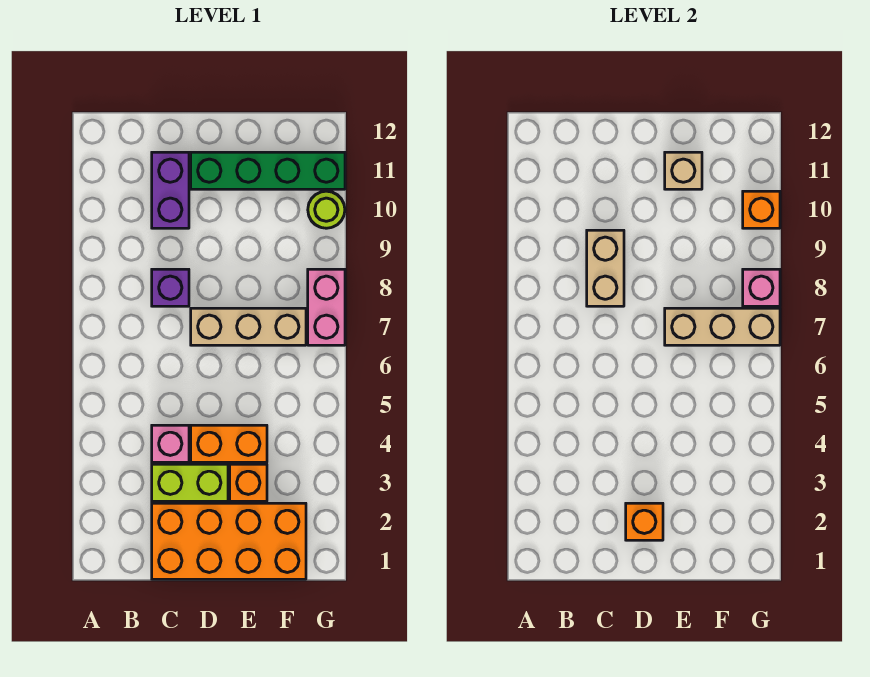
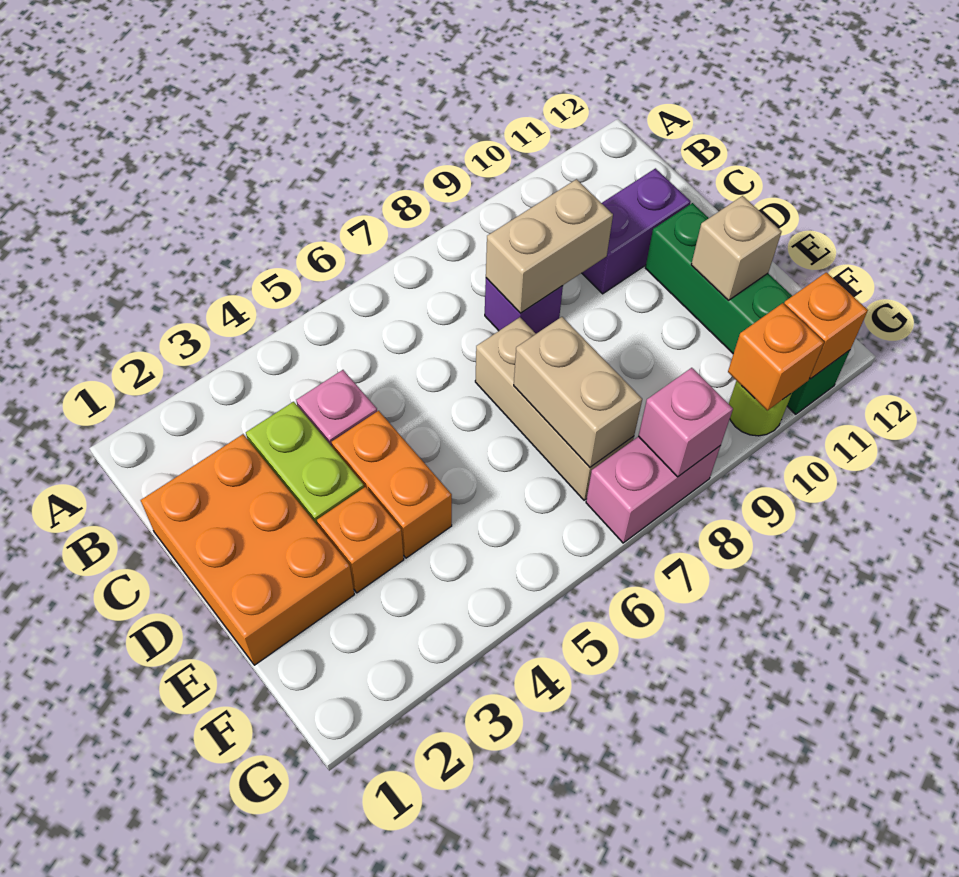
orange 2x4 brick [152,503,306,579] -> orange 2x3 brick [141,434,354,665]
orange 1x1 brick [626,503,663,540] -> orange 1x1 brick moved to [784,272,868,379]
tan 1x3 brick [665,308,780,345] -> tan 1x2 brick [514,317,642,467]

